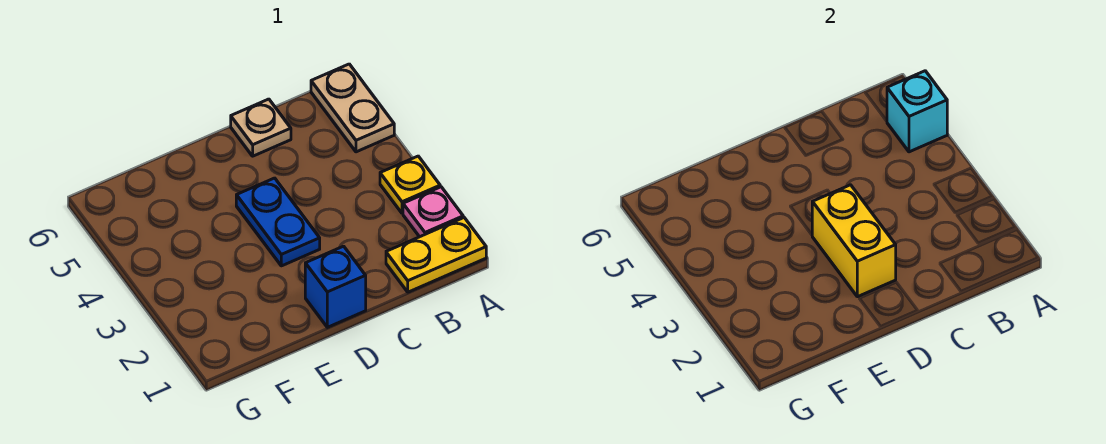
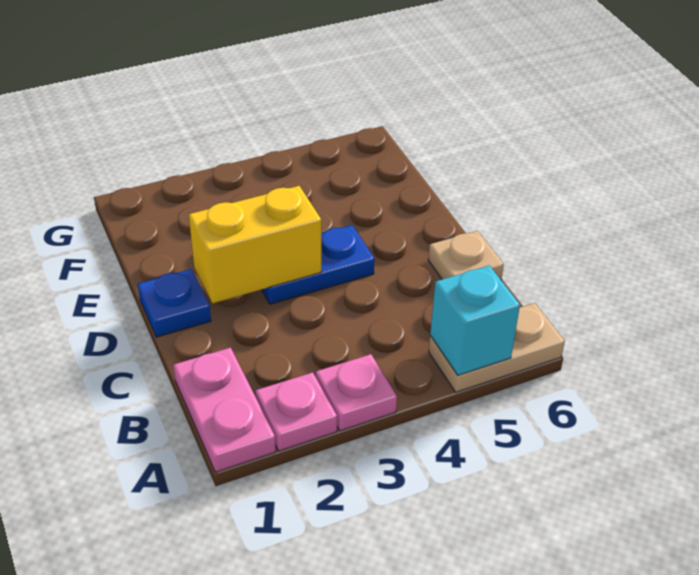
yellow 1x2 plate [386,218,486,292] -> pink 1x2 plate [173,348,276,472]
yellow 1x1 plate [380,156,440,213] -> pink 1x1 plate [316,354,397,431]
blue 1x1 brick [305,246,366,327] -> blue 1x1 plate [138,269,211,337]

